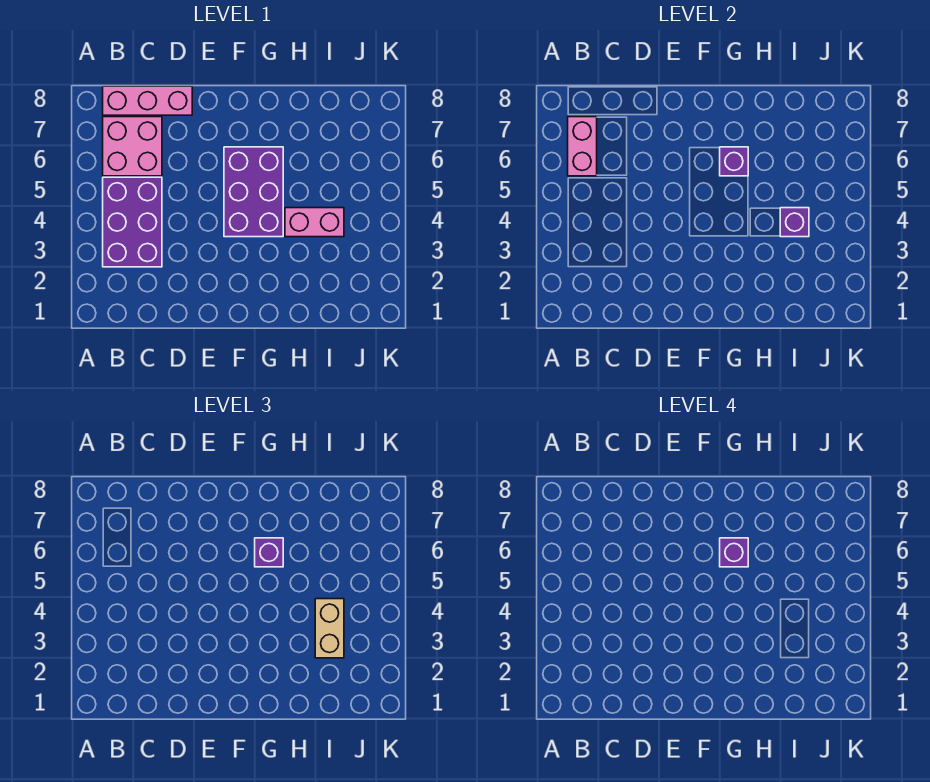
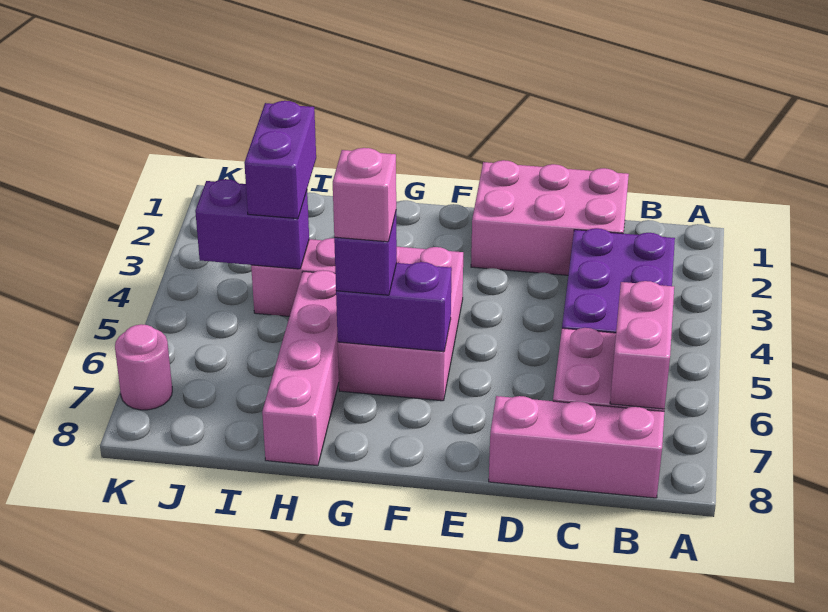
none -> pink 2x3 brick [471,160,629,275]
purple 2x3 brick [224,147,283,237] -> pink 2x3 brick [338,247,463,401]
purple 1x1 brick [720,147,748,176] -> purple 1x2 brick [336,262,452,352]
purple 1x1 brick [720,538,748,567] -> pink 1x1 brick [333,148,396,242]
none -> pink 1x4 brick [262,270,339,466]
tan 1x2 brick [315,599,344,658] -> purple 1x2 brick [244,101,316,219]
purple 1x1 brick [780,208,809,237] -> purple 1x2 brick [195,179,309,269]
none -> pink 1x1 round brick [115,324,172,410]

